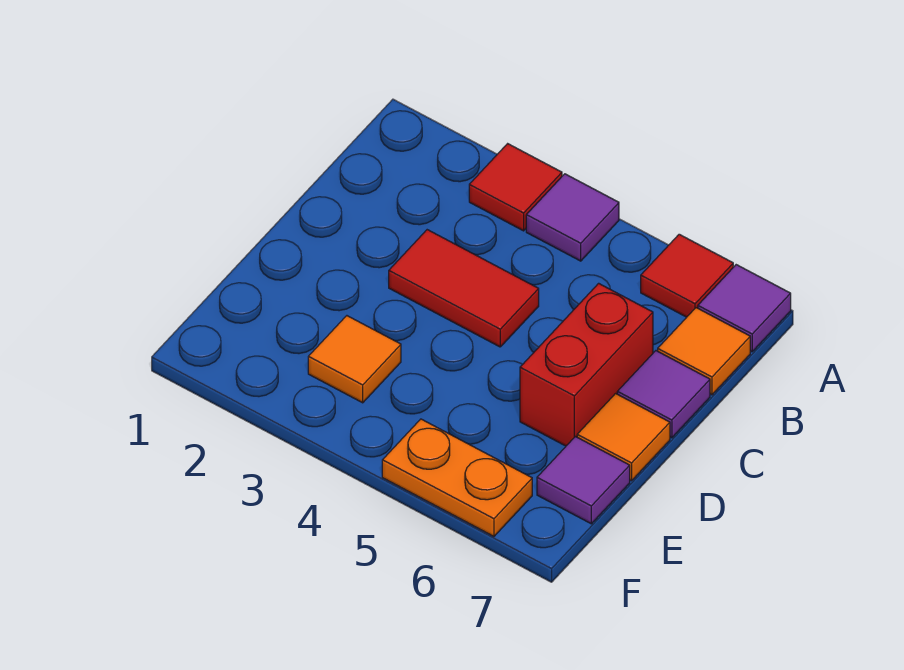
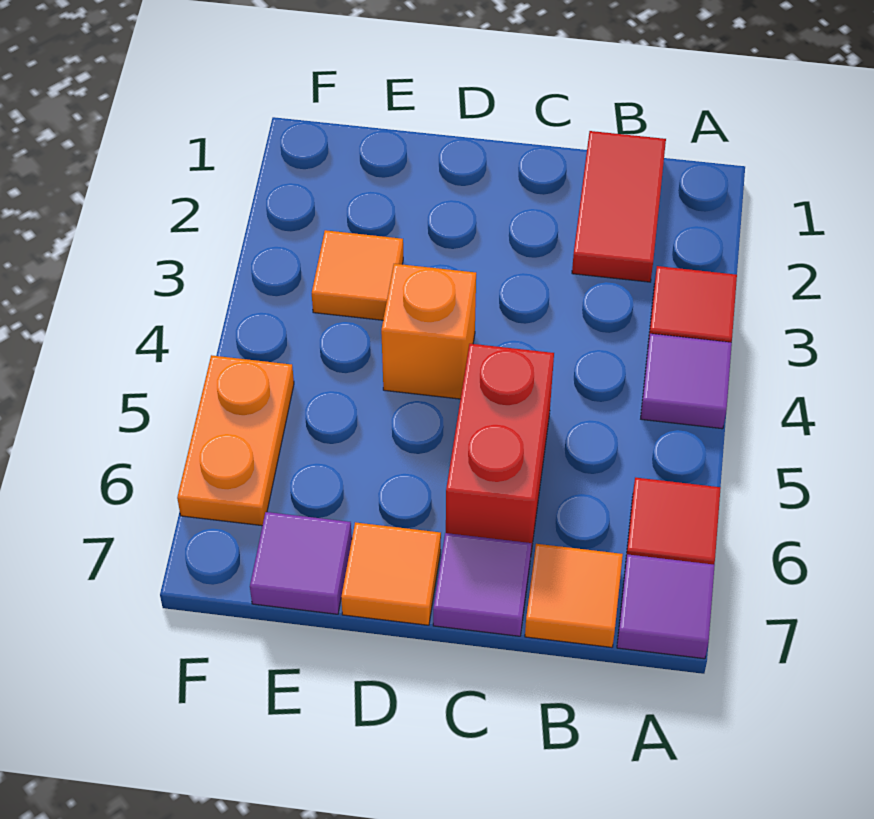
red 1x2 tile [389,230,539,347] -> red 1x2 tile moved to [572,131,666,282]
red 1x2 brick [520,283,653,446] -> red 1x2 brick turned to [446,344,554,552]
none -> orange 1x1 brick [381,264,476,399]

